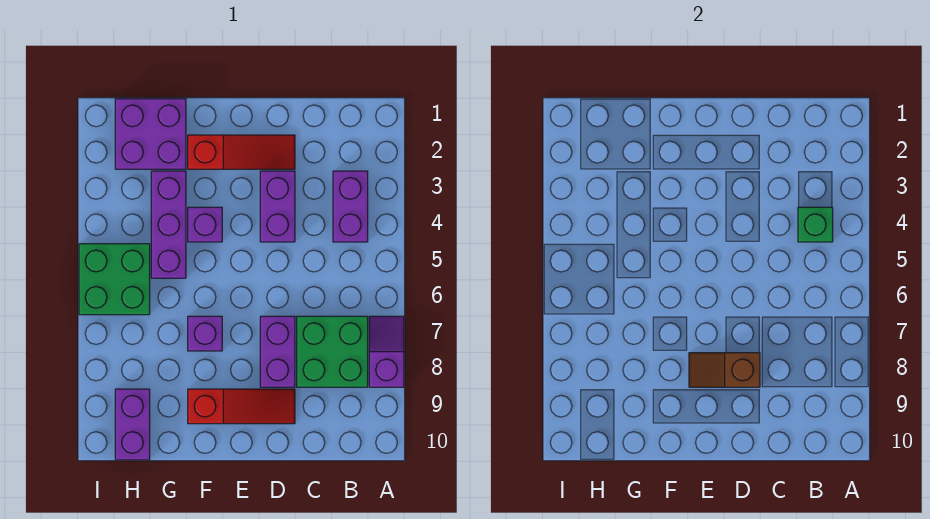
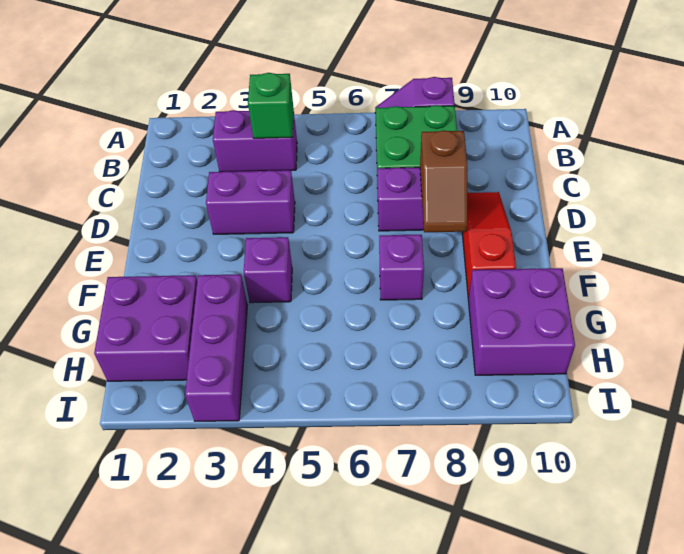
red 1x3 slope [188,135,295,169] -> none
purple 1x3 brick [151,171,186,278] -> purple 1x3 brick turned to [185,274,247,421]
green 2x2 brick [79,244,150,315] -> none
purple 1x2 brick [115,389,150,460] -> purple 2x2 brick [468,268,575,375]

